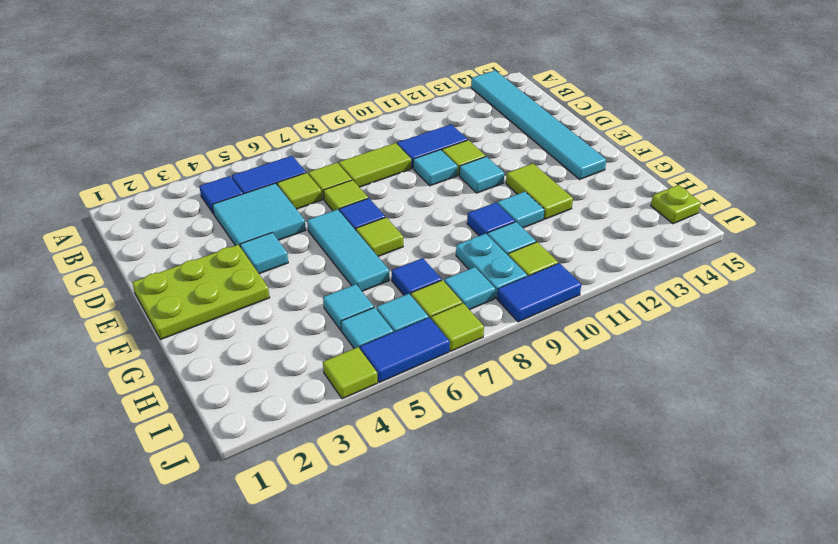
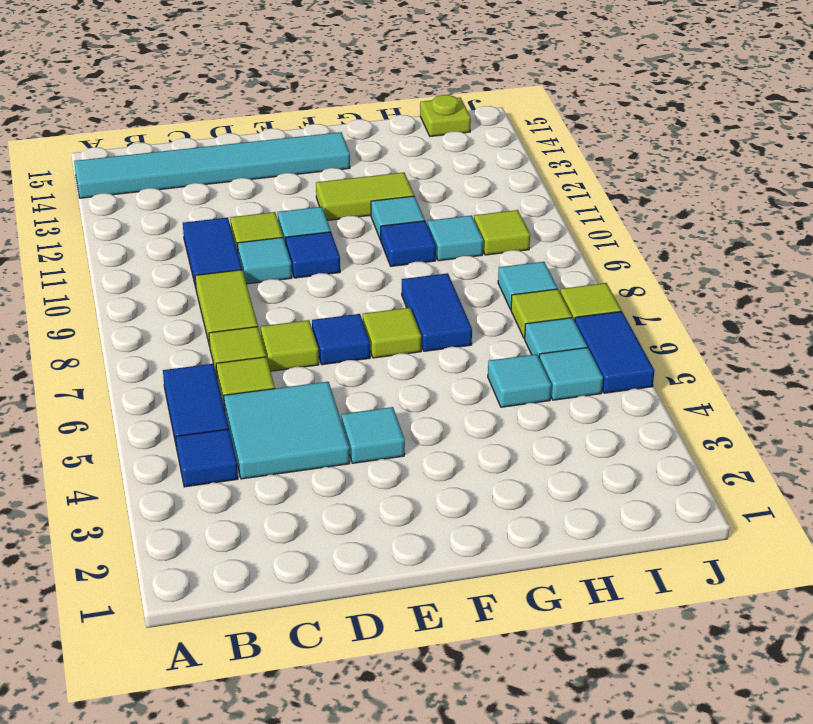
lime 2x3 plate [132,245,270,340] -> none
cyan 1x3 tile [307,209,389,291] -> none
blue 1x1 tile [392,258,442,295] -> blue 1x1 tile moved to [286,232,340,278]
cyan 1x2 plate [456,234,527,298] -> none
lime 1x1 tile [323,347,378,399] -> none
blue 1x2 tile [497,263,581,322] -> blue 1x2 tile moved to [402,273,472,351]

